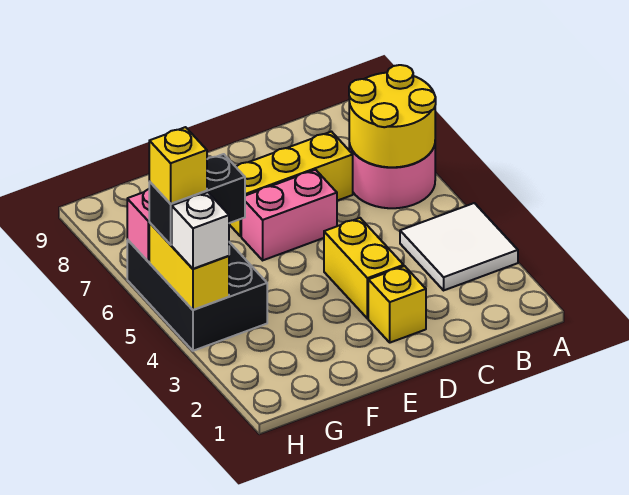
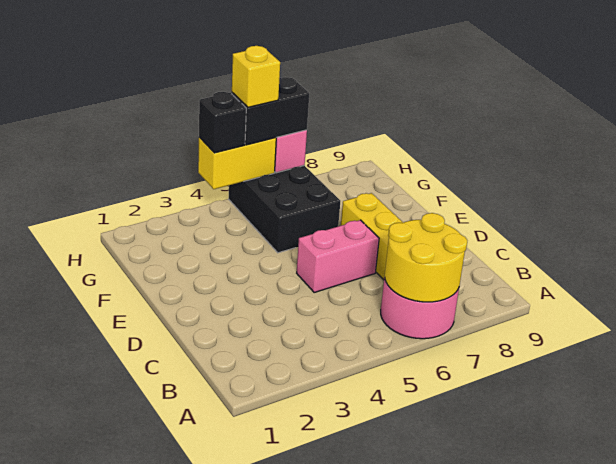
white 2x2 tile [400,203,518,290] -> none
yellow 1x1 brick [368,266,426,343] -> none
yellow 1x2 brick [324,218,404,319] -> none
pink 1x2 brick [241,170,337,260] -> pink 1x2 brick turned to [297,220,379,292]
black 2x3 brick [127,240,267,351] -> black 2x3 brick turned to [229,166,340,253]
black 1x2 brick [149,154,245,245] -> black 1x2 brick turned to [232,77,309,145]
white 1x1 brick [172,192,229,269] -> black 1x1 brick [199,92,246,153]

